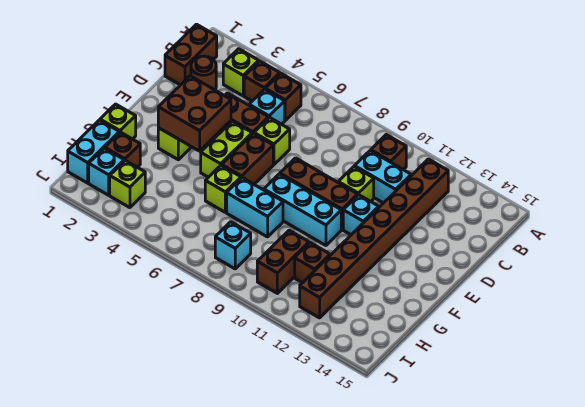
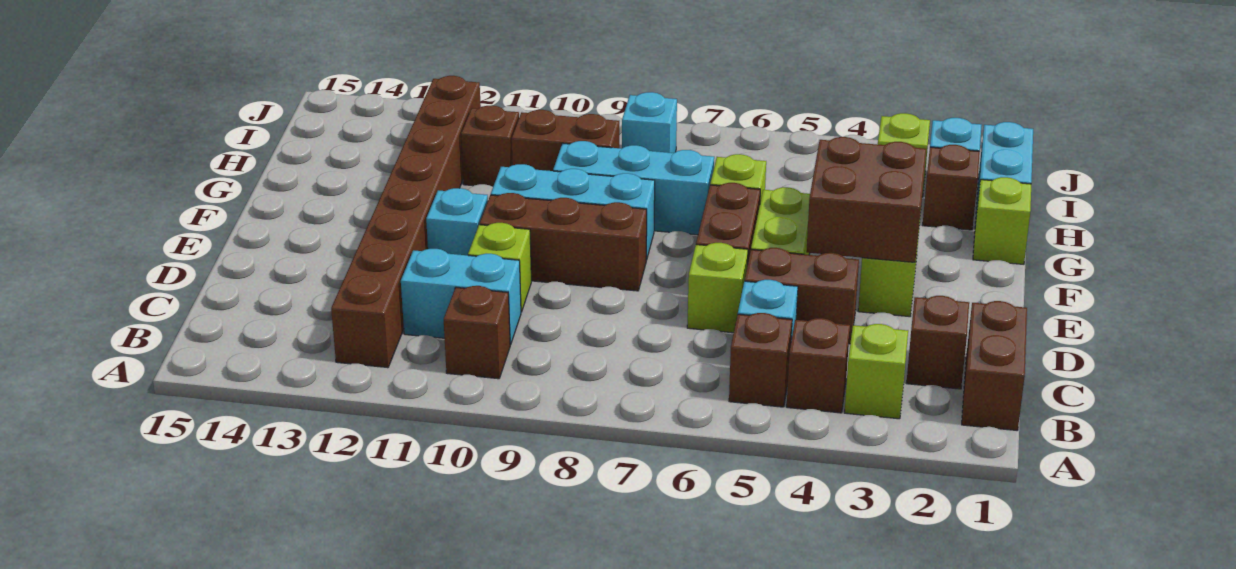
brown 1x1 round brick [191,56,216,90] -> brown 1x1 brick [907,296,969,389]
cyan 1x2 brick [227,178,283,237] -> cyan 1x3 brick [553,141,714,235]
brown 1x2 brick [257,230,309,293] -> brown 1x2 brick turned to [512,110,619,171]

